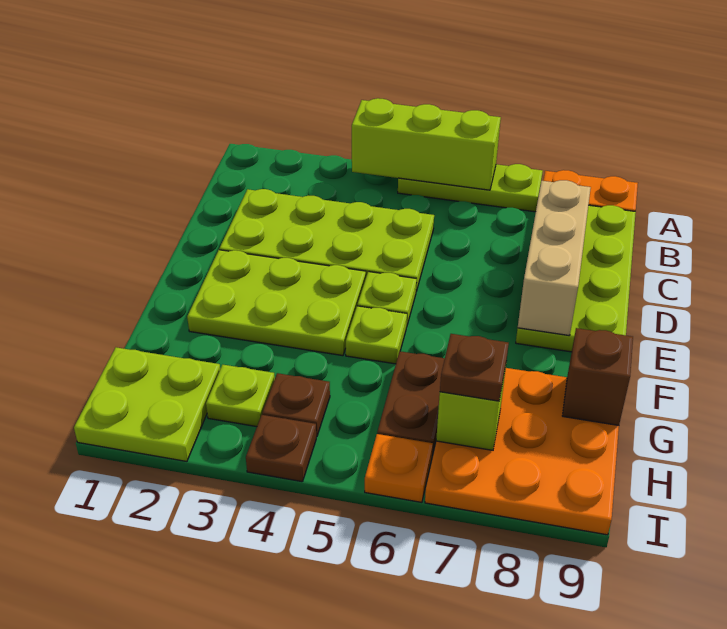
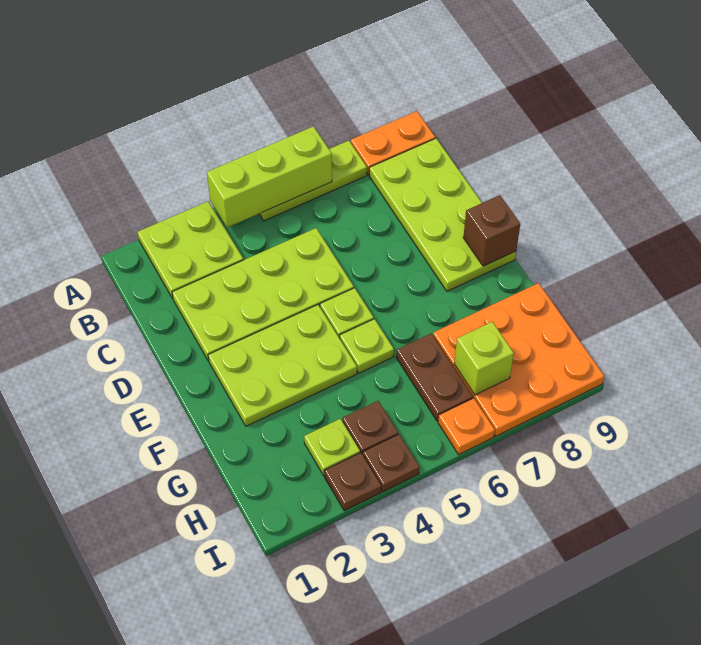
tan 1x3 brick [518,180,591,336] -> none
brown 1x1 brick [562,328,633,425] -> brown 1x1 brick moved to [463,195,520,266]
lime 2x2 plate [74,347,220,461] -> lime 2x2 plate moved to [138,201,243,299]
brown 1x1 plate [440,334,509,401] -> brown 1x1 plate moved to [324,453,381,511]

